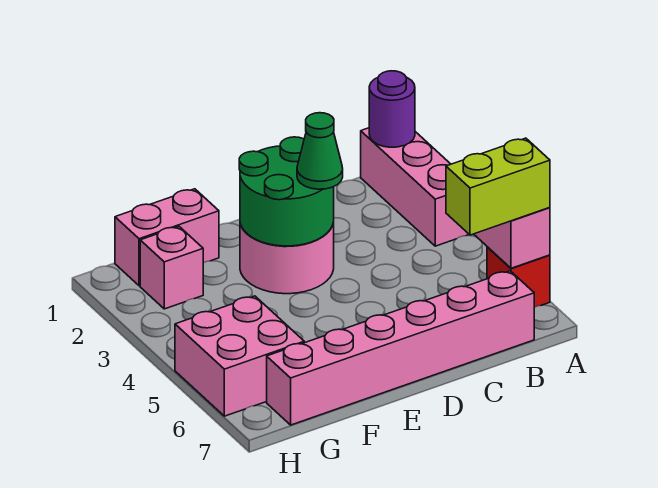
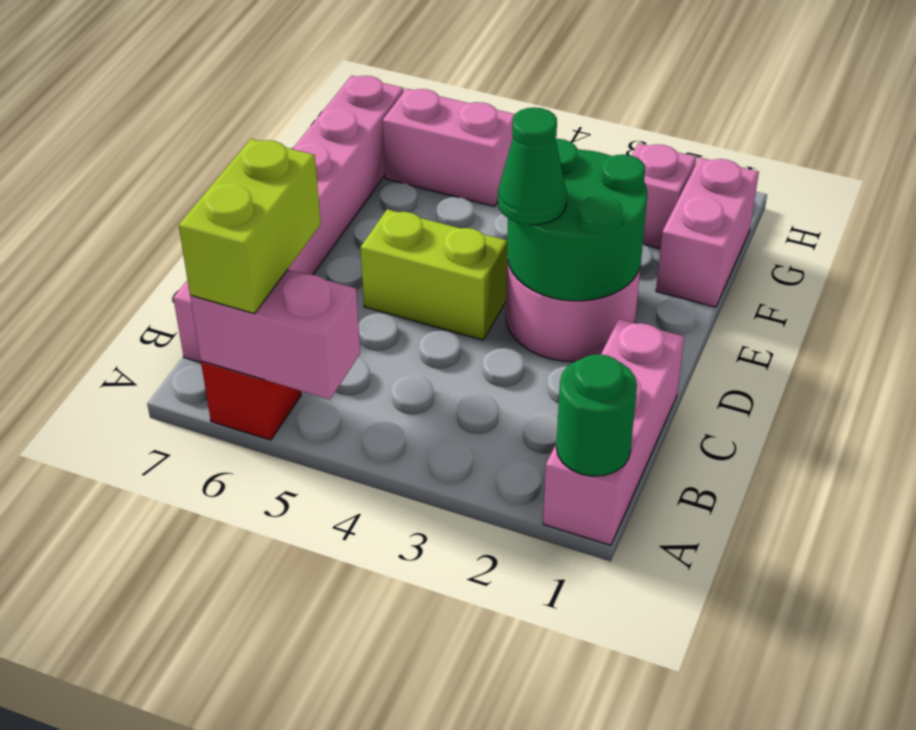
pink 1x3 brick [361,128,469,246] -> pink 1x3 brick turned to [543,319,684,545]
purple 1x1 round brick [369,71,415,147] -> green 1x1 round brick [556,354,637,476]
none -> lime 1x2 brick [360,209,507,340]
pink 2x2 brick [175,296,304,416] -> pink 1x2 brick [383,89,515,206]

